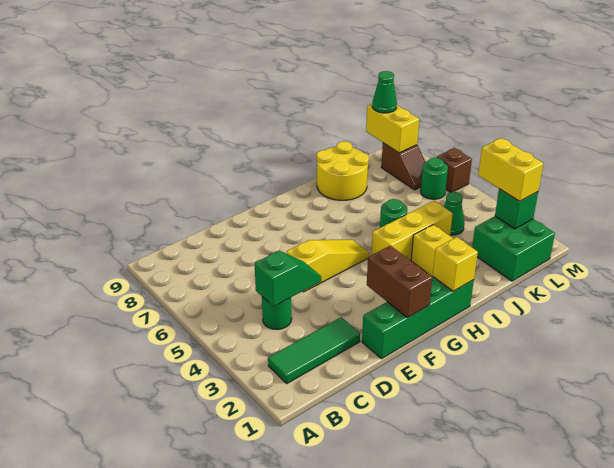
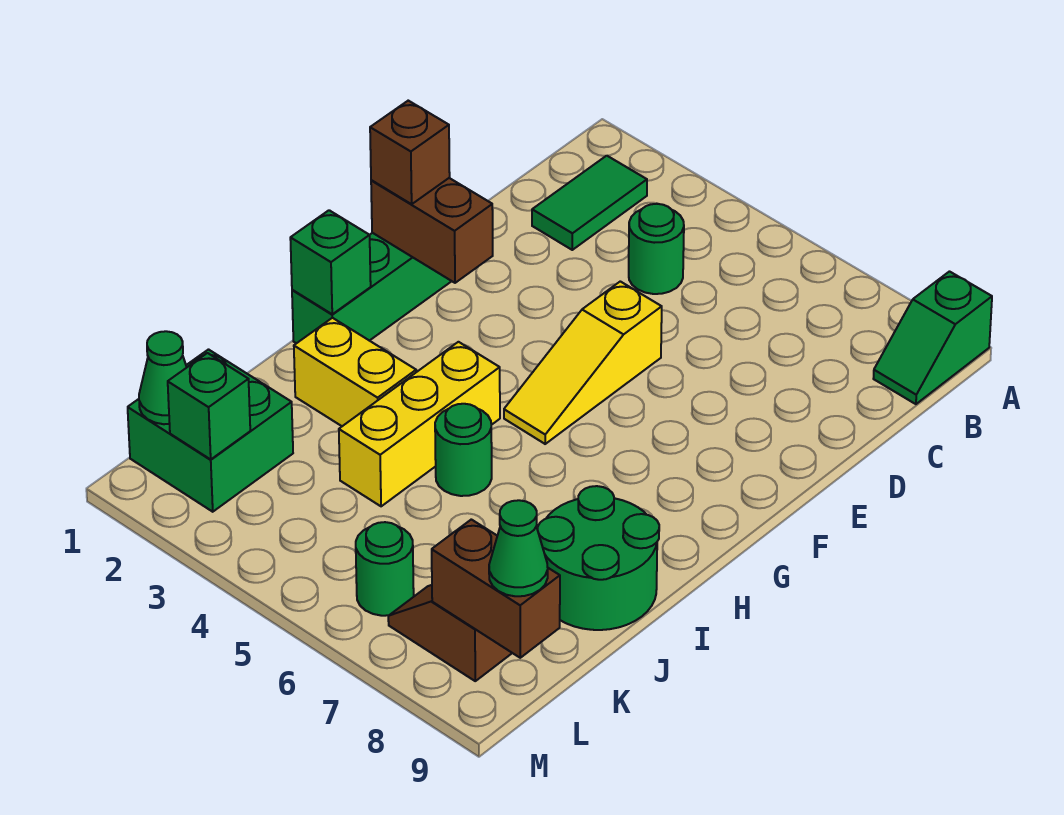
green 1x3 tile [268,317,360,383] -> green 1x2 tile [532,156,647,250]
green 1x2 slope [255,251,321,306] -> green 1x2 slope moved to [873,272,992,404]
yellow 1x1 brick [433,237,478,291] -> green 1x1 brick [290,210,371,314]
yellow 2x2 round brick [317,141,369,200] -> green 2x2 round brick [538,486,659,630]
green 1x1 cone [444,192,464,235] -> green 1x1 cone moved to [139,331,187,424]
yellow 1x2 brick [478,138,543,201] -> none
yellow 1x2 brick [366,104,419,153] -> brown 1x2 brick [432,519,560,658]
brown 1x1 brick [437,148,472,192] -> brown 1x1 brick moved to [370,101,450,204]

